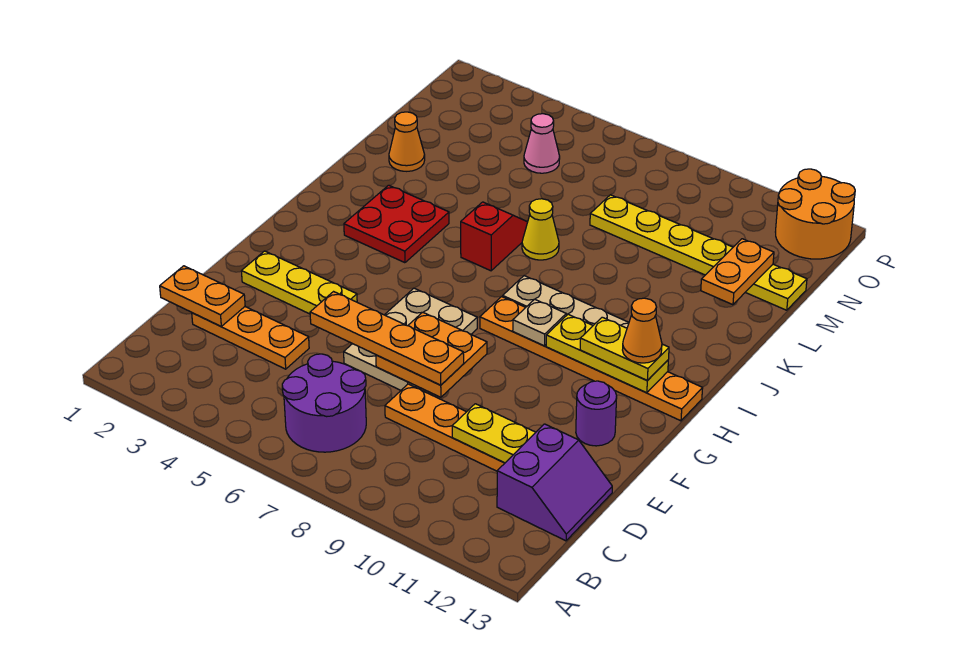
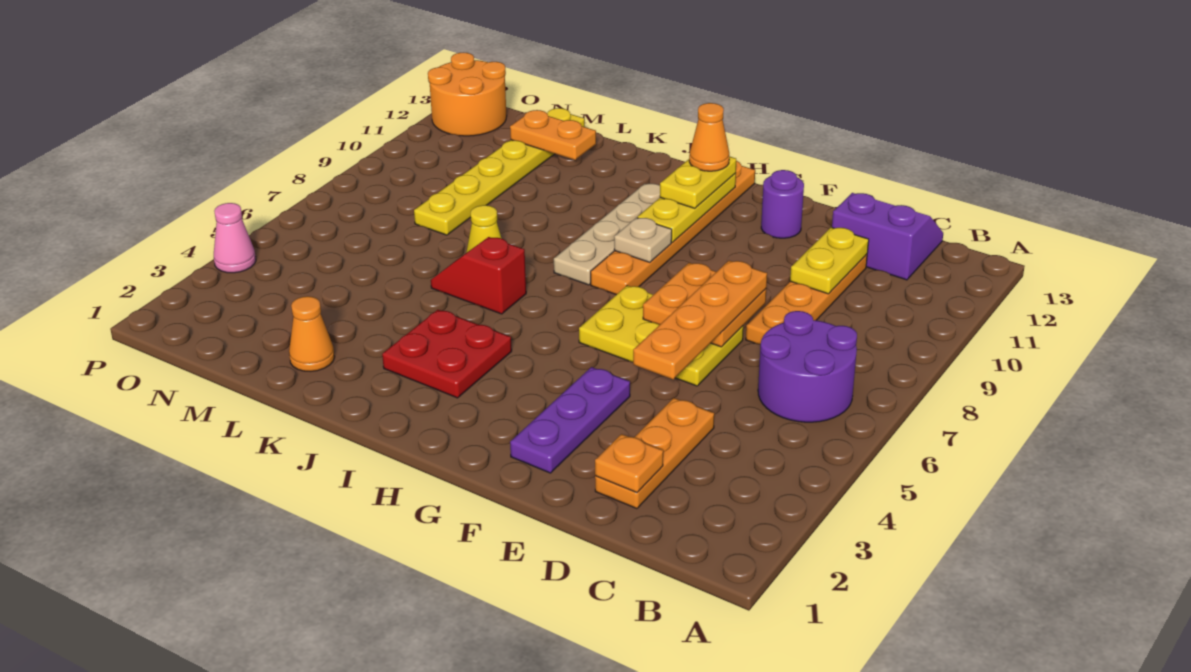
orange 1x2 plate [160,266,245,326] -> orange 1x1 plate [595,434,663,492]
tan 2x3 plate [344,288,477,390] -> yellow 2x3 plate [579,286,743,386]
yellow 1x3 plate [241,251,357,314] -> purple 1x3 plate [510,367,630,473]
pink 1x1 cone [524,114,560,173] -> pink 1x1 cone moved to [214,203,256,273]

